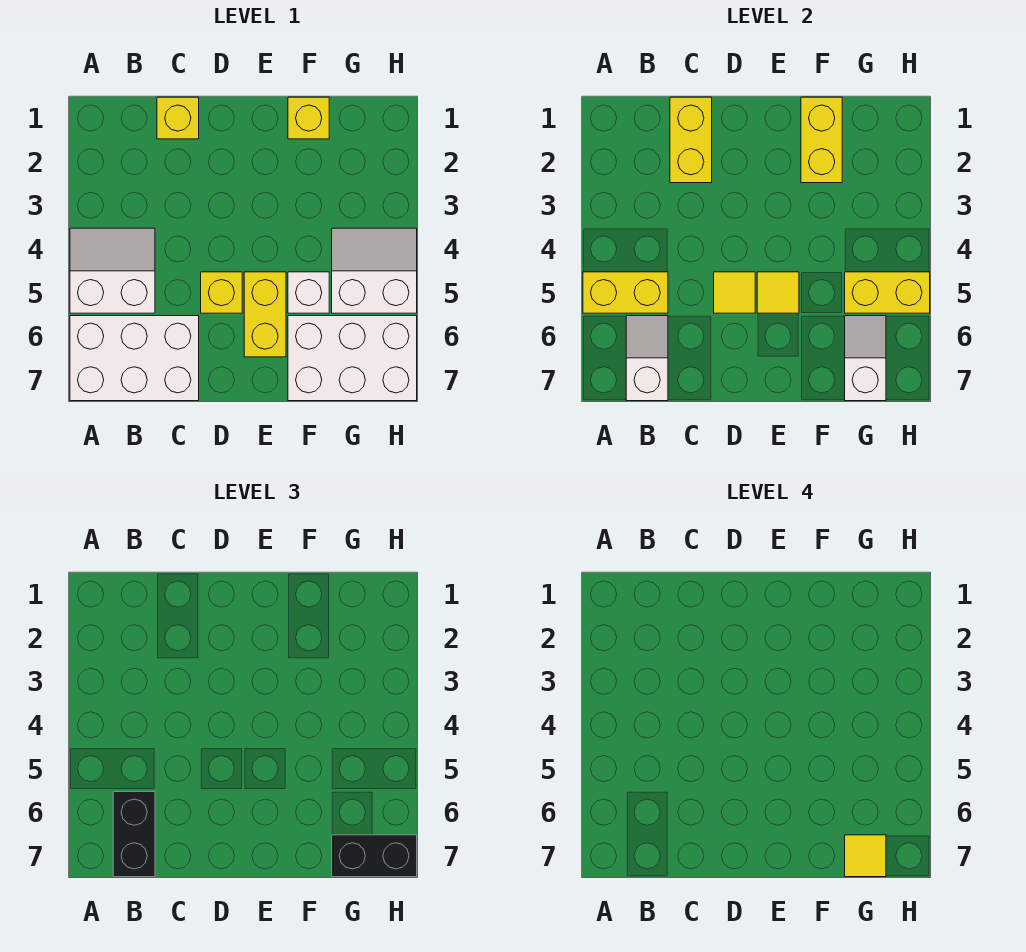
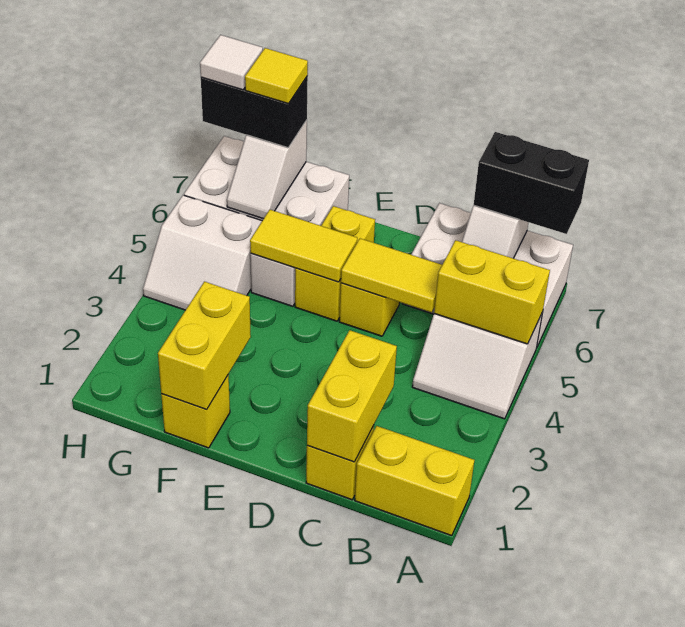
black 1x2 brick [113,792,155,877] -> black 1x2 brick turned to [474,132,589,234]
yellow 1x1 tile [714,272,755,313] -> yellow 1x2 tile [341,239,442,313]
yellow 1x1 tile [757,272,799,313] -> yellow 1x2 tile [250,210,357,282]
yellow 1x2 brick [845,272,930,313] -> yellow 1x2 brick moved to [355,426,474,536]
none -> white 1x1 tile [200,35,263,90]

